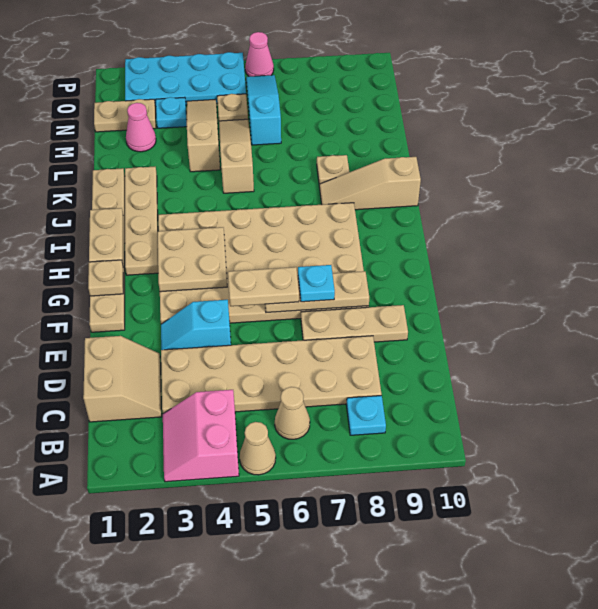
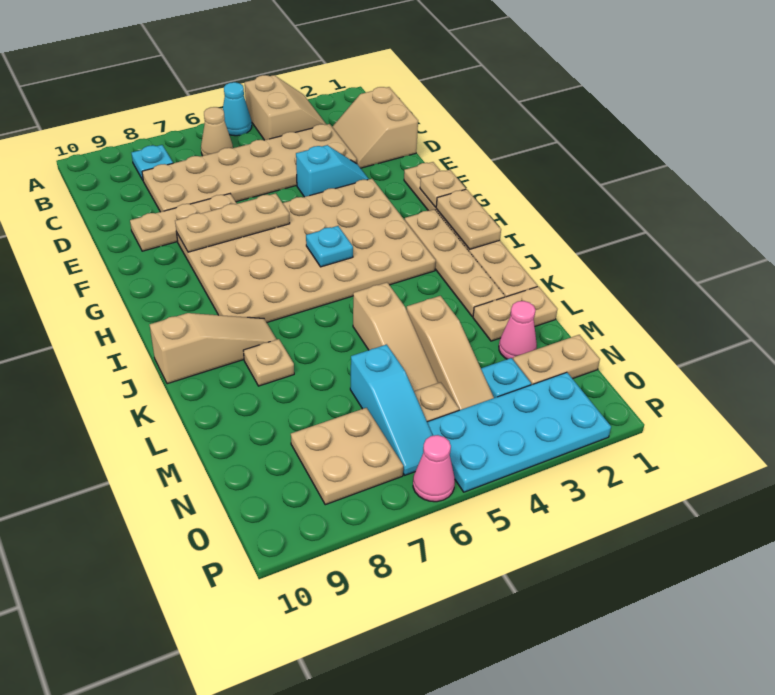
pink 2x2 slope [163,390,239,482] -> tan 2x2 slope [245,75,326,140]
tan 1x1 cone [240,422,276,475] -> cyan 1x1 cone [223,82,252,136]
tan 1x2 plate [228,267,299,306] -> tan 1x2 plate moved to [473,286,557,341]
cyan 1x1 plate [298,265,335,302] -> cyan 1x1 plate moved to [306,226,353,267]
tan 2x2 plate [158,227,227,292] -> tan 2x2 plate moved to [291,408,403,505]

